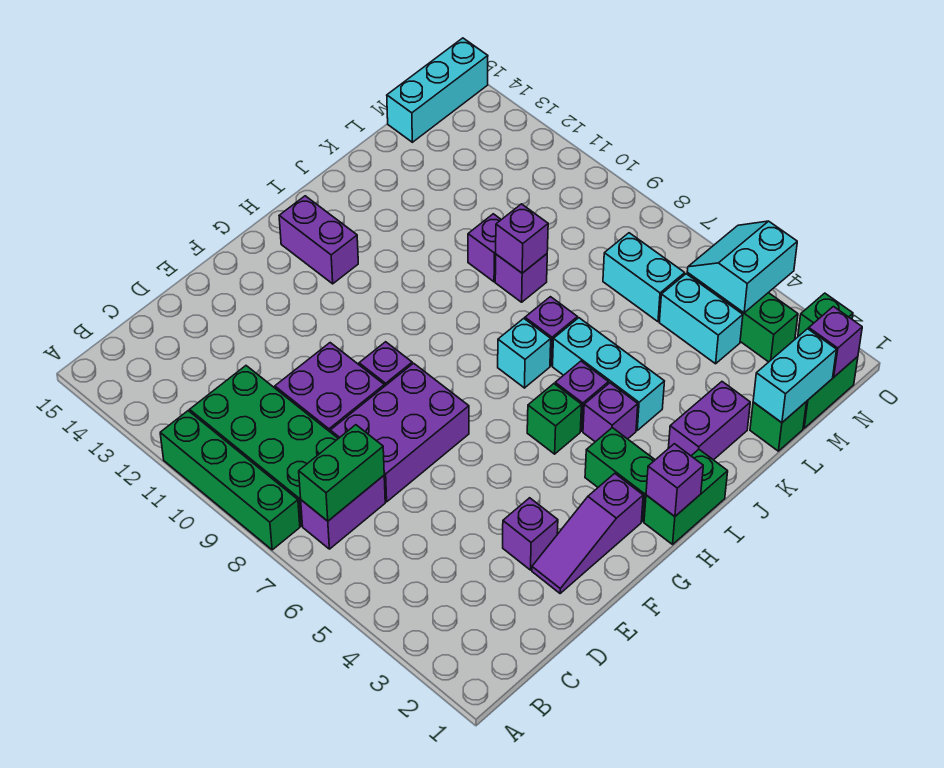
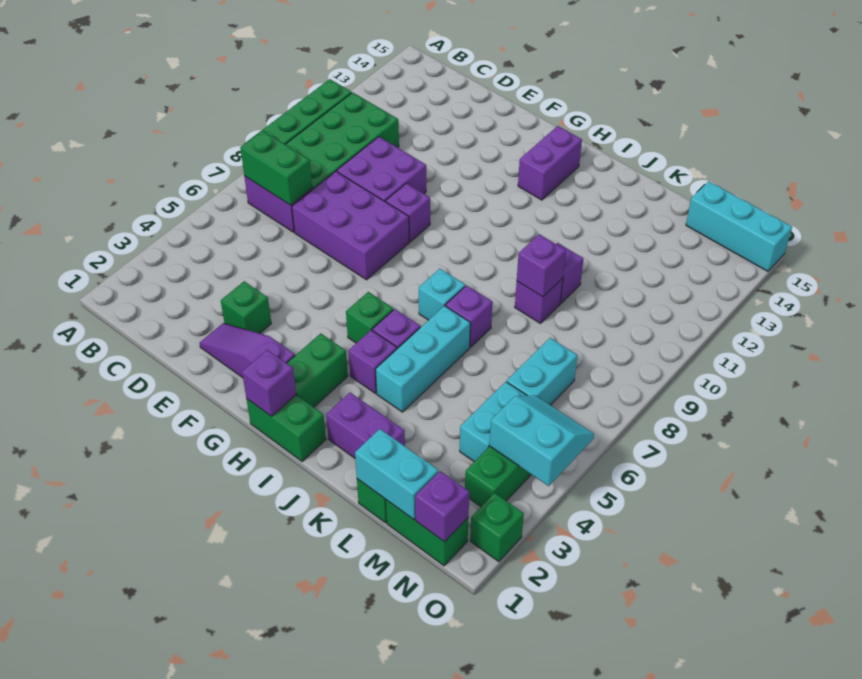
purple 1x1 brick [503,498,558,570] -> green 1x1 brick [221,281,271,333]

